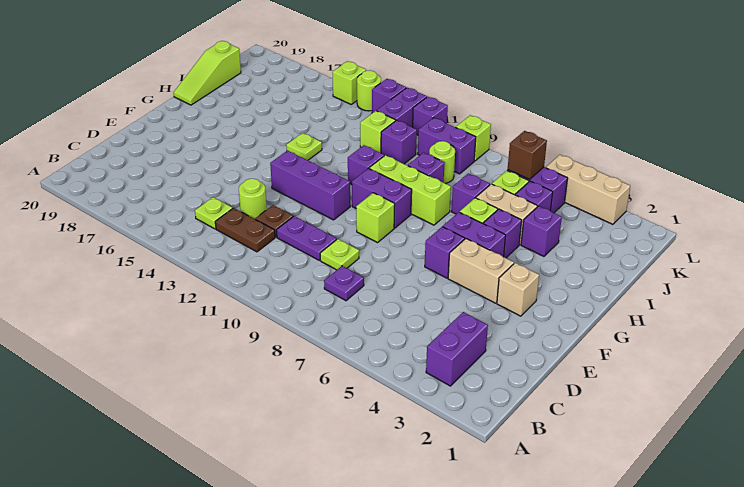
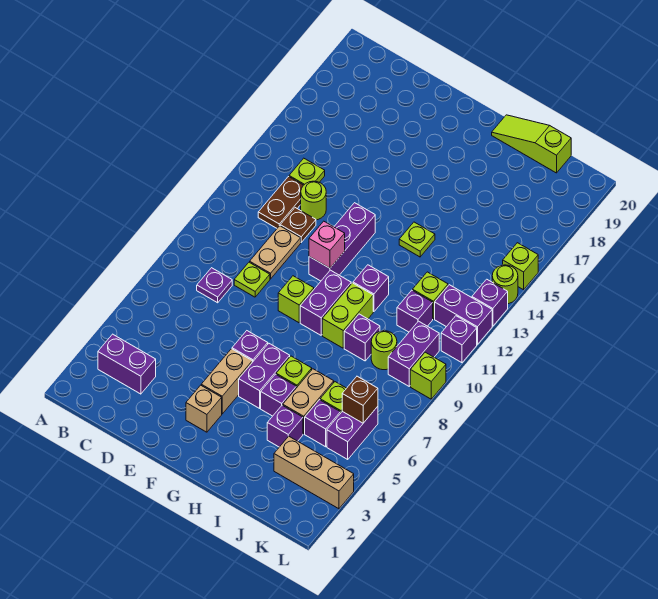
purple 1x2 plate [277,216,337,260] -> tan 1x2 plate [250,226,301,279]
none -> pink 1x1 brick [309,221,345,268]
lime 1x3 brick [369,155,451,225] -> lime 1x2 brick [322,283,373,348]
purple 1x1 brick [451,173,490,214] -> none
tan 1x3 brick [546,155,630,224] -> tan 1x3 brick turned to [274,436,354,509]

